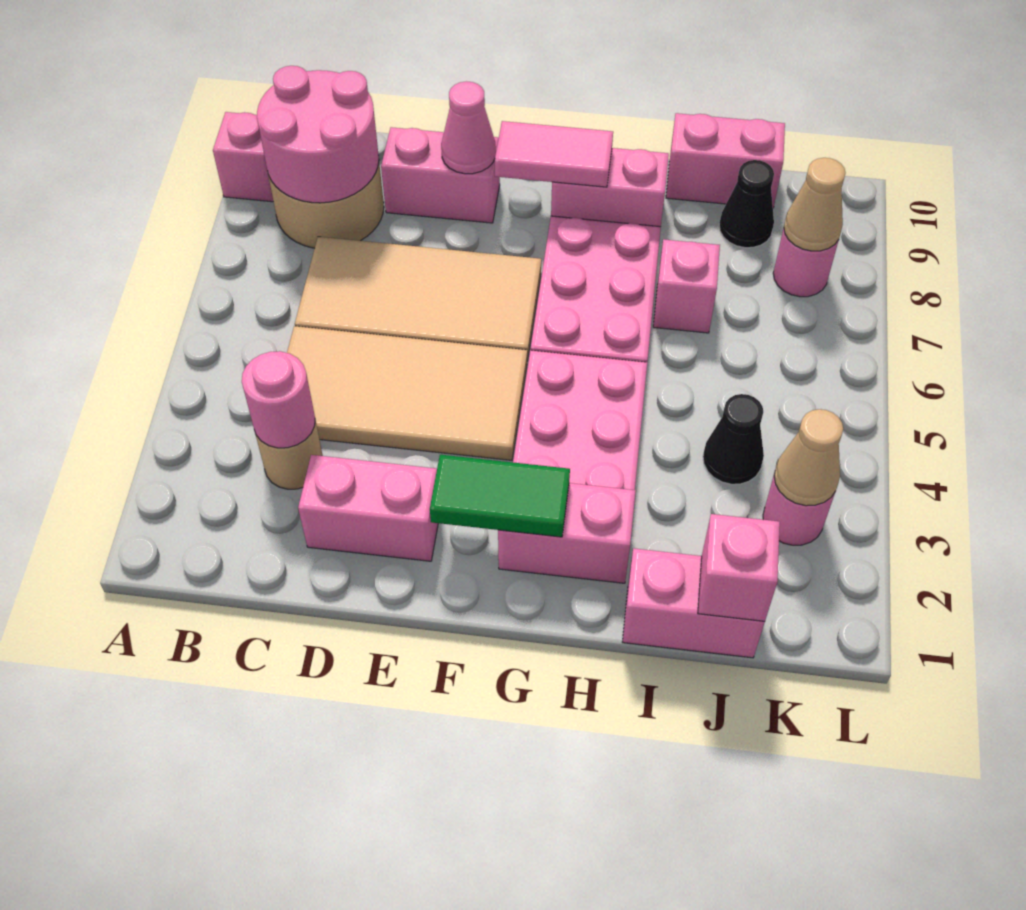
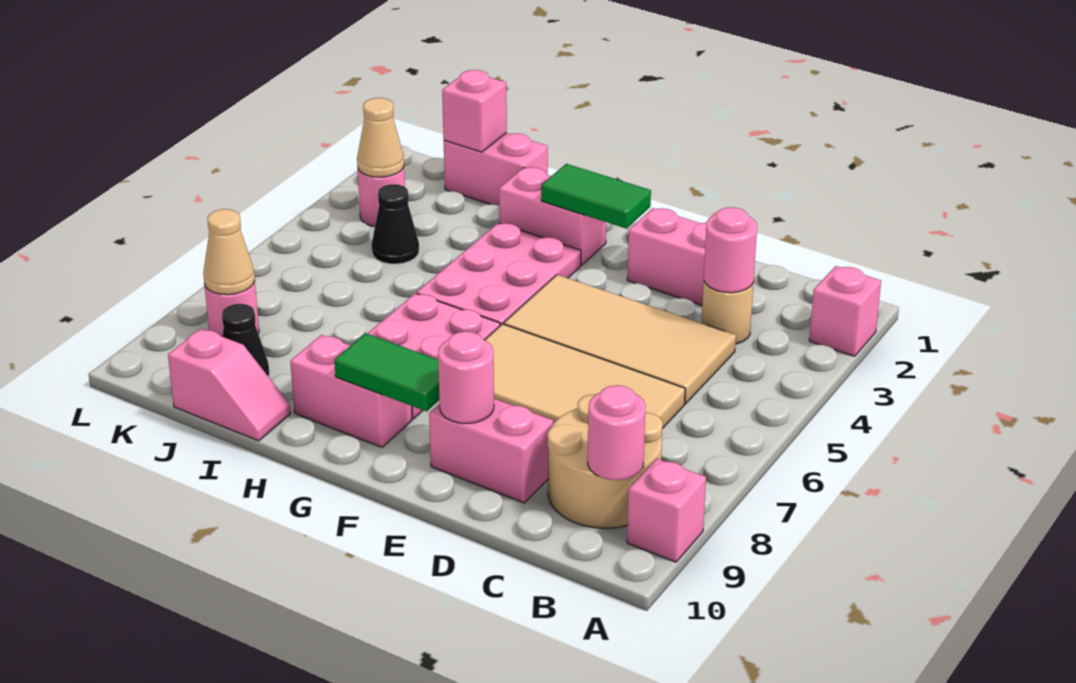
pink 2x2 round brick [257,66,379,203] -> pink 1x1 round brick [588,385,646,480]
pink 1x1 cone [441,81,496,174] -> pink 1x1 round brick [438,331,494,423]
pink 1x2 tile [495,121,613,187] -> green 1x2 tile [334,333,439,411]
pink 1x1 brick [653,239,720,333] -> pink 1x1 brick moved to [809,266,881,356]
pink 1x2 brick [666,113,785,208] -> pink 1x2 slope [168,329,291,441]

